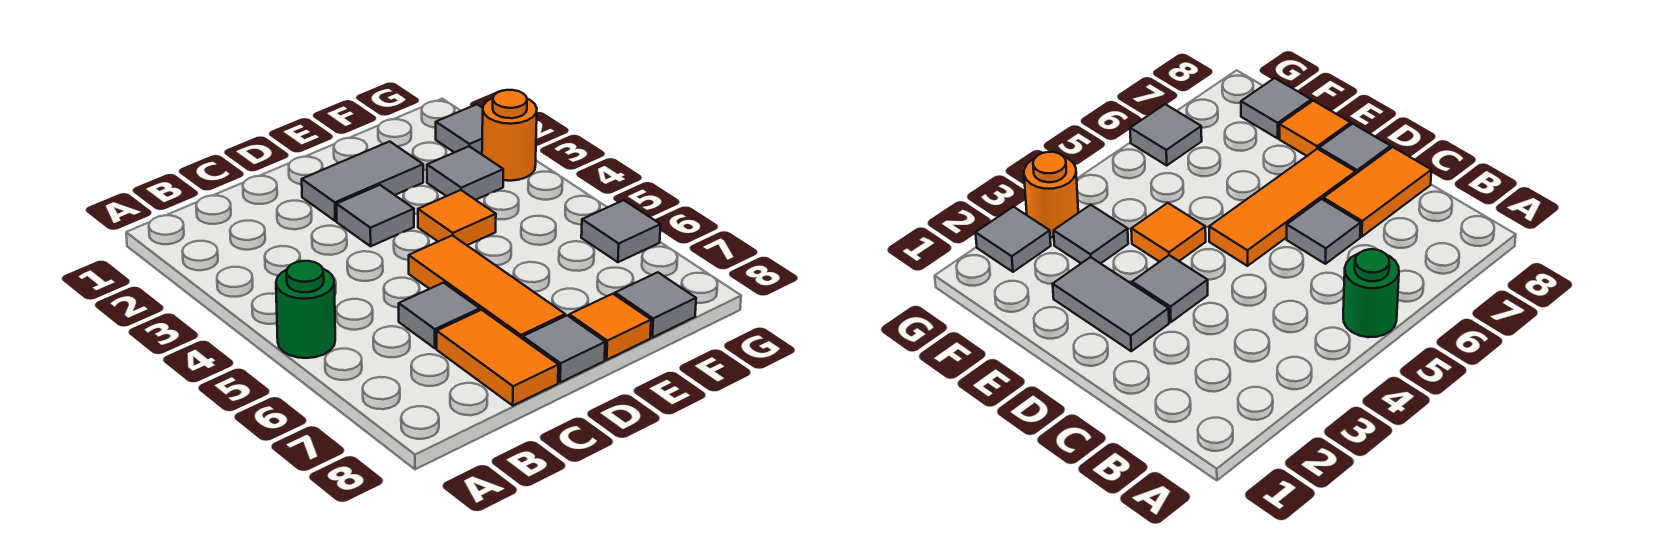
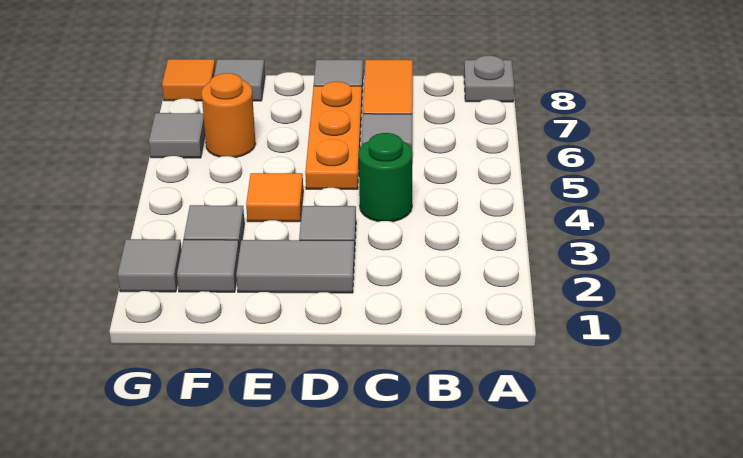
green 1x1 round brick [276,261,335,358] -> green 1x1 round brick moved to [359,133,413,222]
none -> grey 1x1 plate [464,56,514,102]
orange 1x3 tile [409,235,565,339] -> orange 1x3 plate [305,82,362,189]
orange 1x1 tile [569,294,651,360] -> orange 1x1 tile moved to [162,59,215,101]
none -> grey 1x1 tile [177,240,239,292]
orange 1x1 round brick [482,90,537,181] -> orange 1x1 round brick moved to [201,73,256,157]

